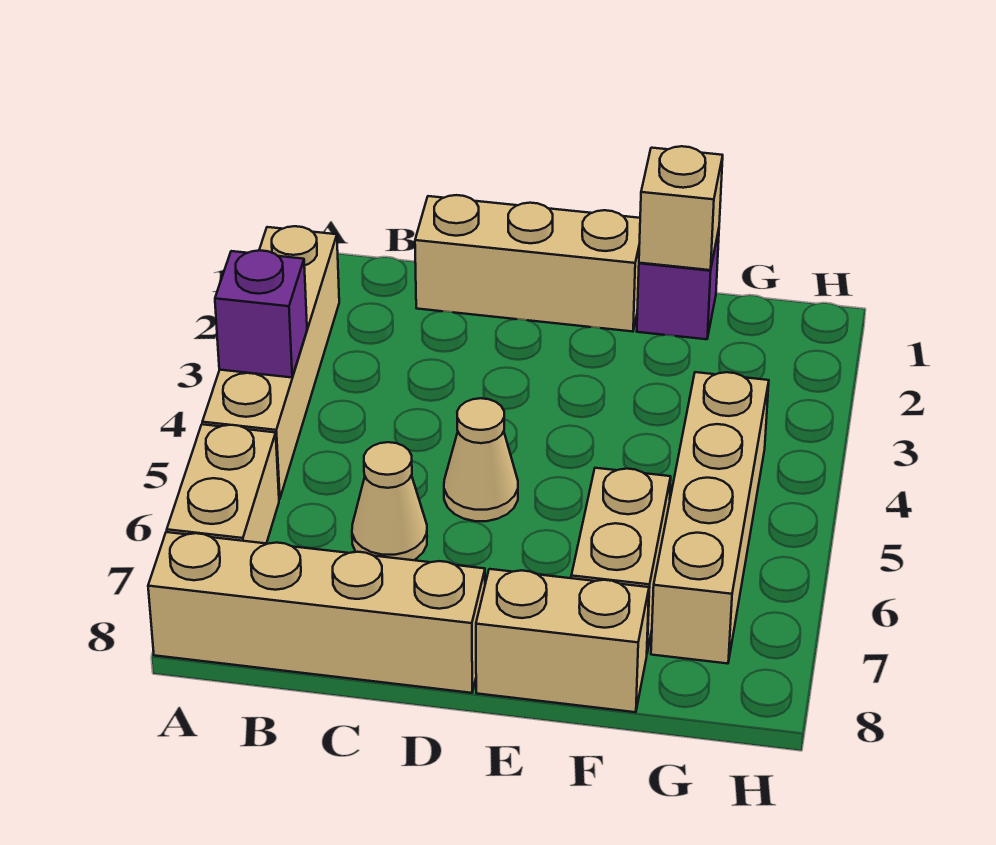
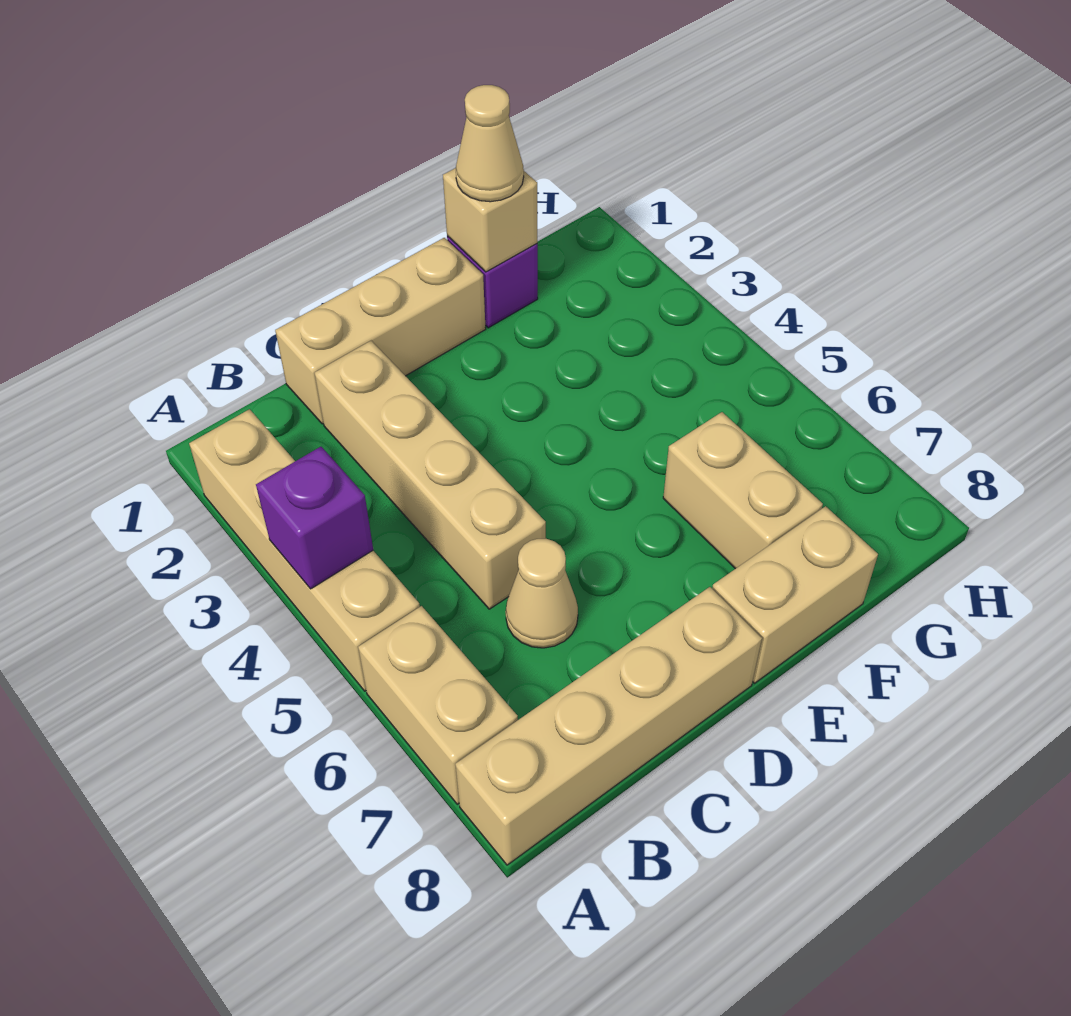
tan 1x1 cone [444,398,518,521] -> tan 1x1 cone moved to [456,85,524,202]
tan 1x4 brick [651,372,769,664] -> tan 1x4 brick moved to [315,341,546,609]

